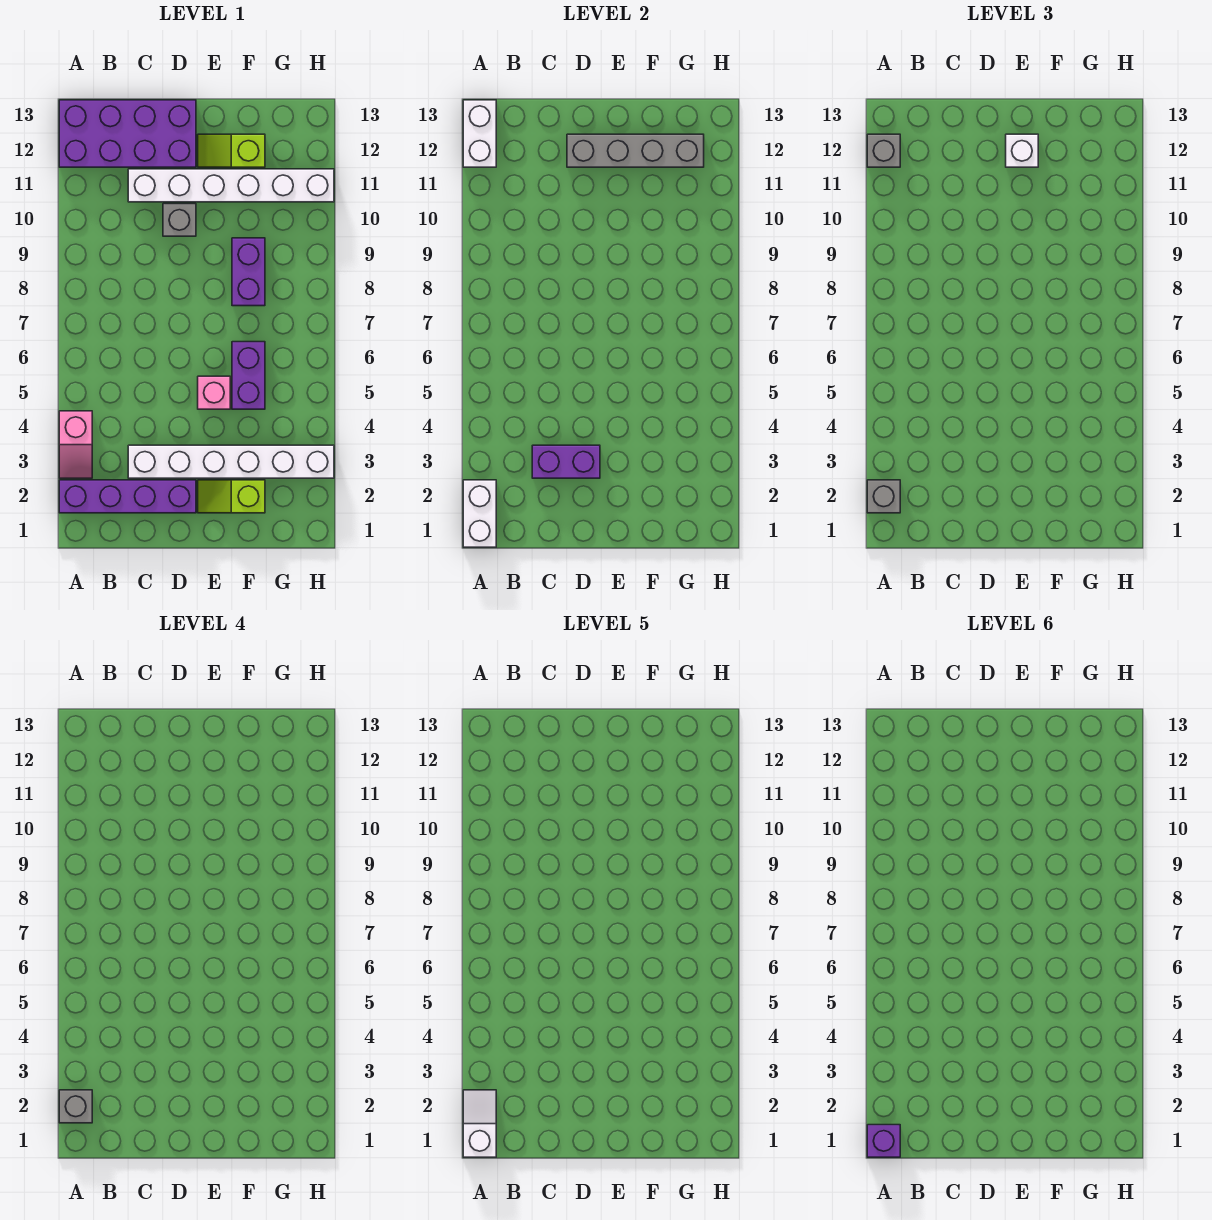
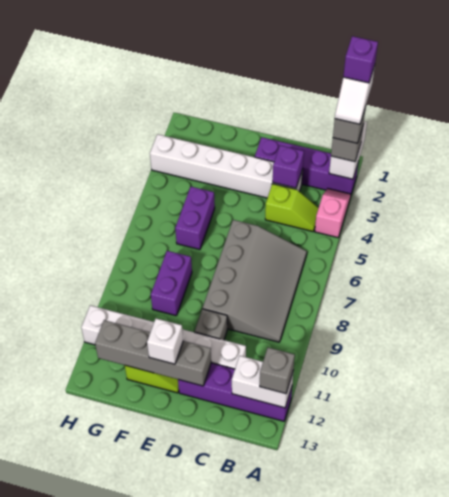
purple 2x4 brick [59,100,196,167] -> purple 1x4 brick [178,363,292,421]
white 1x2 brick [463,100,496,167] -> white 1x2 brick turned to [232,356,293,408]
none -> grey 3x4 slope [203,220,307,342]
purple 1x2 brick [532,445,600,478] -> purple 1x1 brick [273,145,304,188]
lime 1x2 slope [198,480,265,513] -> lime 1x2 slope moved to [265,184,318,231]
pink 1x1 brick [198,376,230,409] -> none

